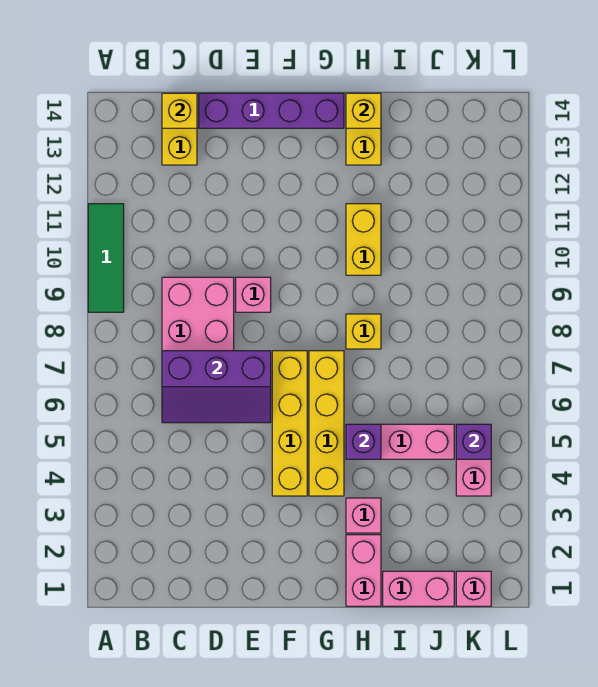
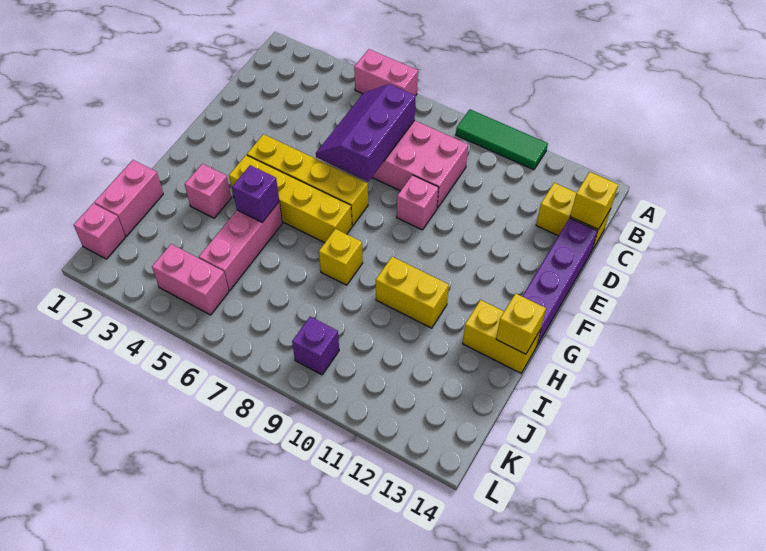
pink 1x2 brick [346,535,381,606] -> pink 1x2 brick moved to [354,49,418,96]
purple 1x1 brick [456,424,491,459] -> purple 1x1 brick moved to [292,317,339,375]

